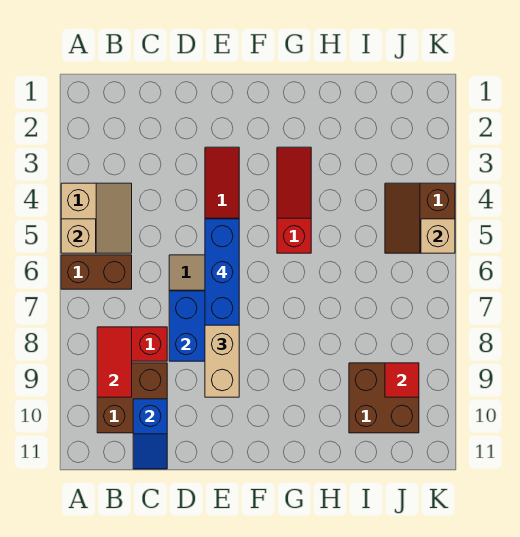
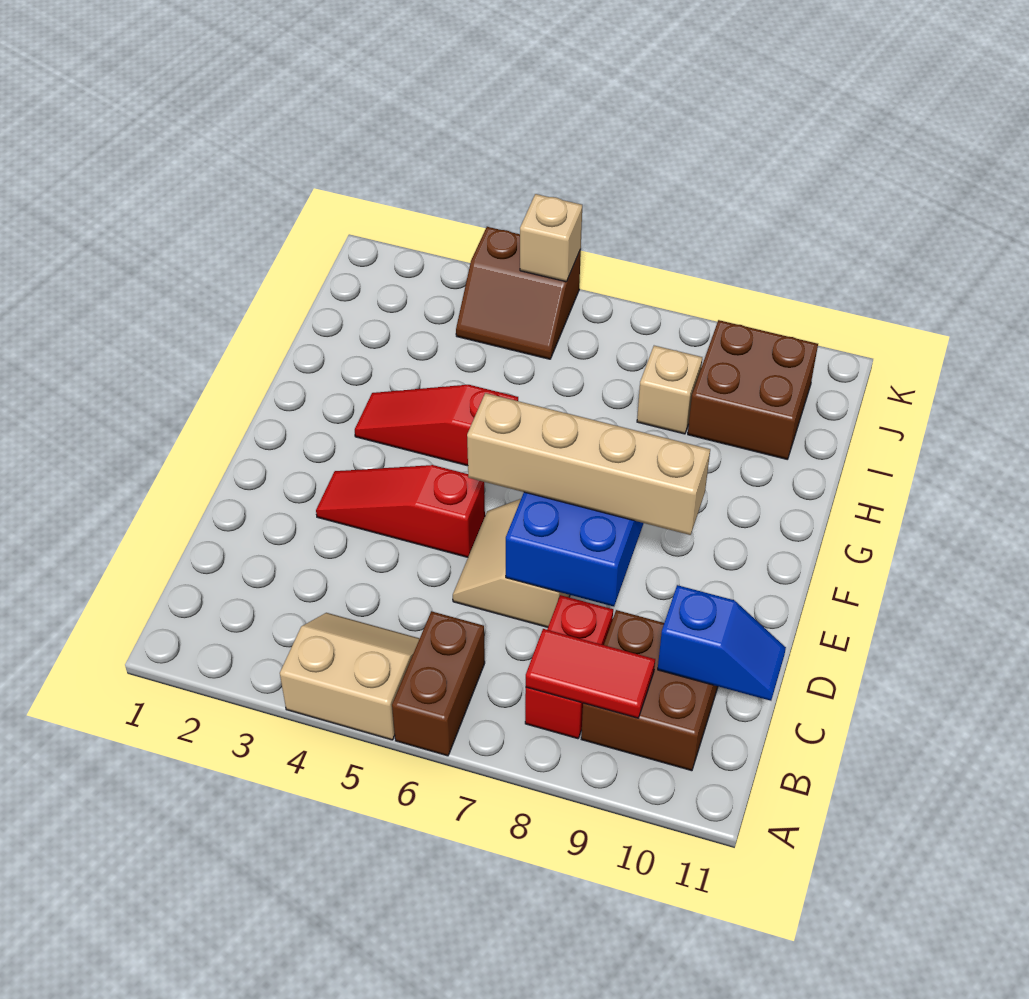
tan 1x1 brick [61,219,96,253] -> tan 1x1 brick moved to [637,346,702,434]
blue 1x3 brick [205,219,239,325] -> none
red 1x1 tile [385,363,419,397] -> none

